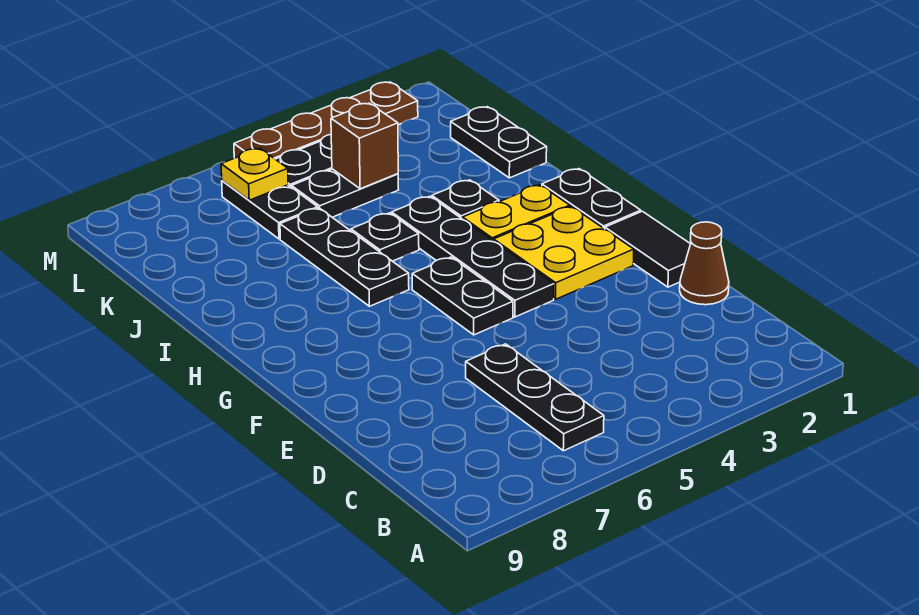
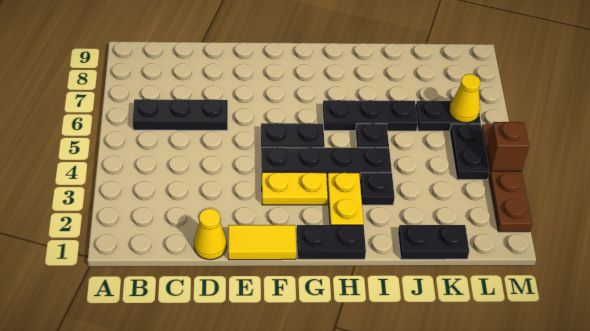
brown 1x1 cone [680,222,729,305] -> yellow 1x1 cone [194,208,227,260]
black 1x2 tile [605,211,690,287] -> yellow 1x2 tile [228,225,297,260]
yellow 2x2 plate [494,206,634,299] -> yellow 1x2 plate [262,172,328,205]
black 1x2 plate [292,169,399,217] -> none
brown 1x1 brick [331,103,398,189] -> brown 1x1 brick moved to [487,122,529,171]
yellow 1x1 plate [221,148,288,200] -> yellow 1x1 cone [449,74,480,123]

